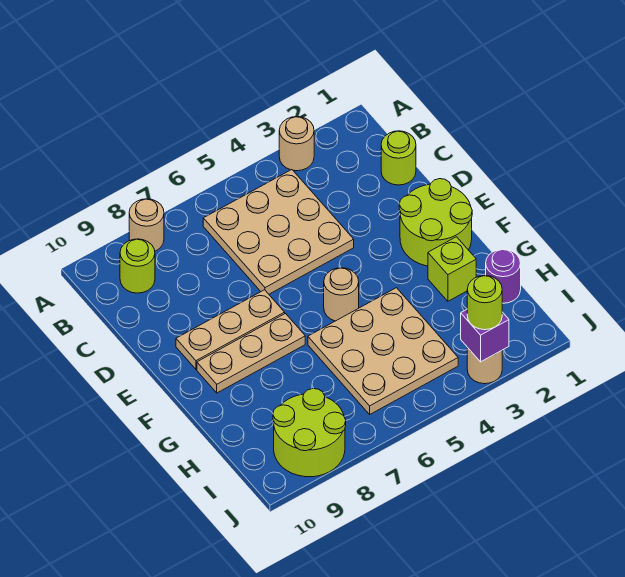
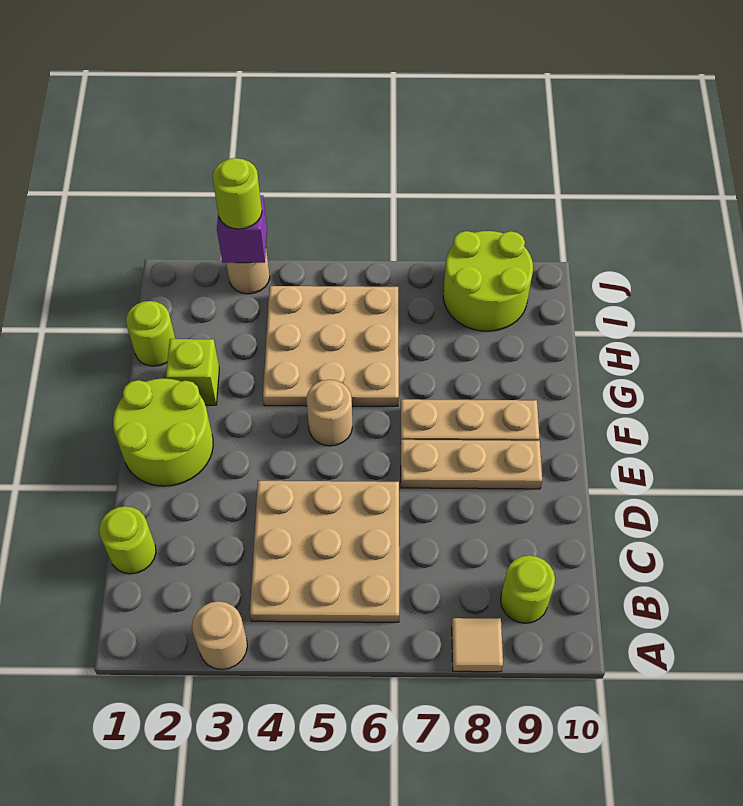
tan 1x1 round brick [129,199,164,251] -> tan 1x1 tile [452,618,503,672]
purple 1x1 round brick [486,249,521,303] -> lime 1x1 round brick [126,301,175,366]

